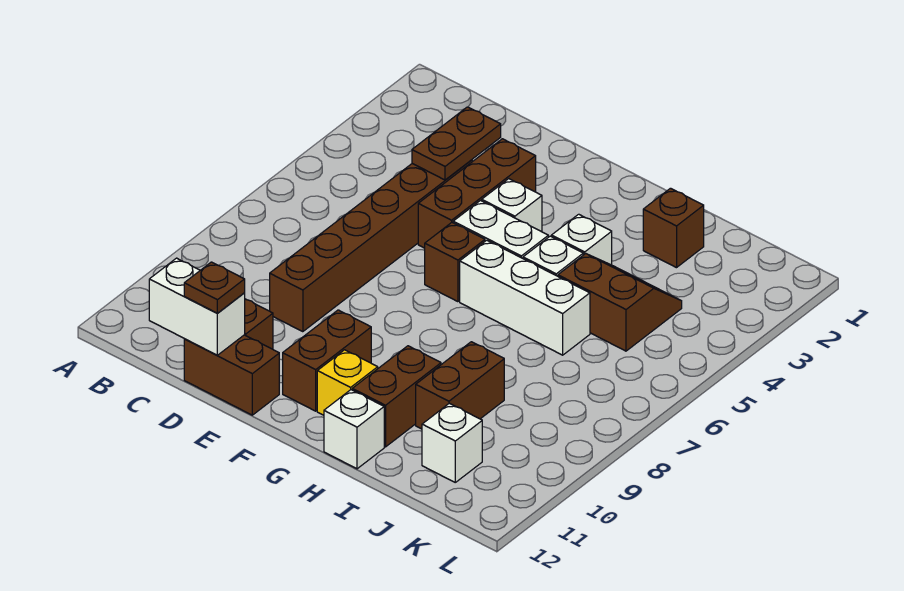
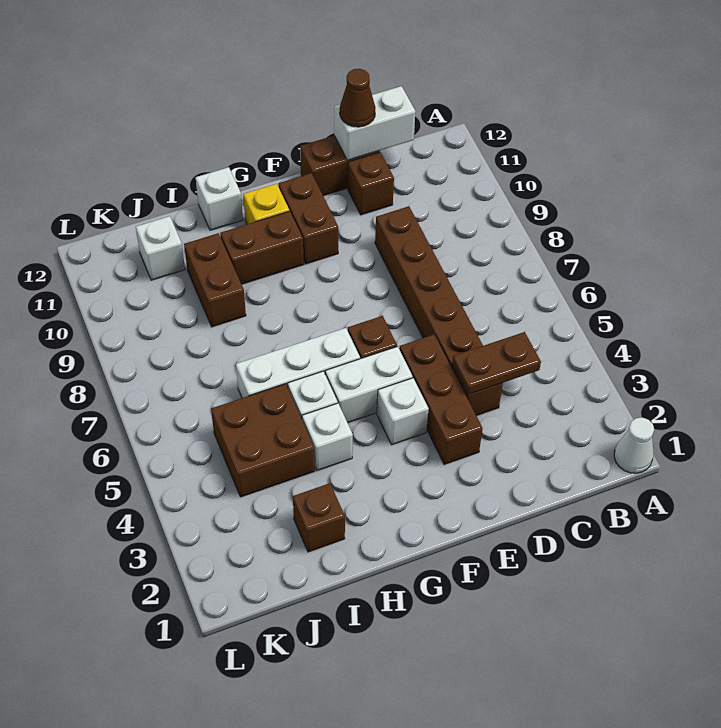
none -> white 1x1 cone [614,418,654,473]
brown 1x2 plate [412,107,501,180] -> brown 1x2 plate turned to [452,332,541,395]
brown 1x1 plate [184,262,245,313] -> brown 1x1 cone [340,69,376,127]
brown 1x2 brick [352,346,441,447] -> brown 1x2 brick turned to [220,211,304,284]
brown 2x2 slope [558,254,682,351] -> brown 2x2 brick [211,384,315,497]

